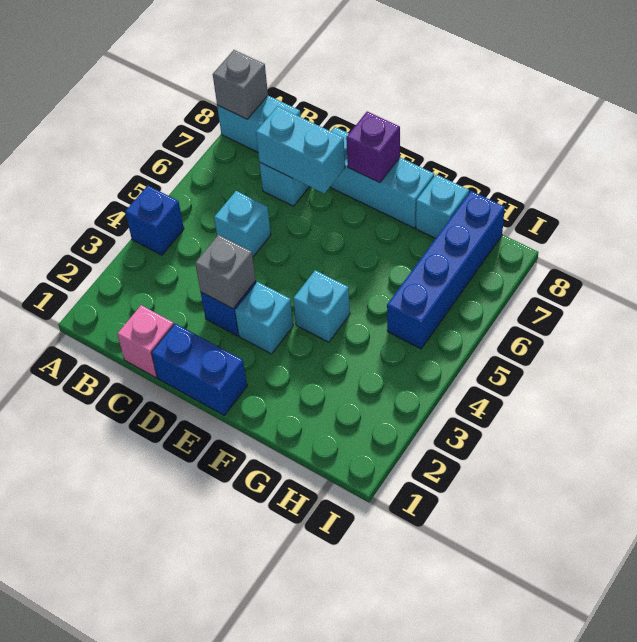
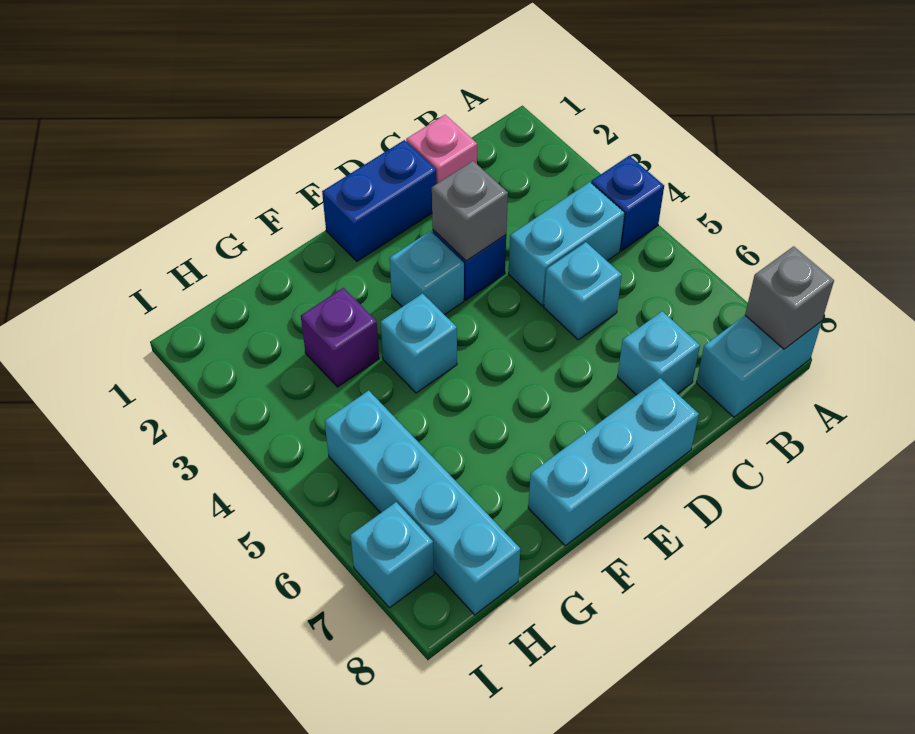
cyan 1x2 brick [256,106,345,193] -> cyan 1x2 brick moved to [509,182,625,306]
purple 1x1 brick [346,112,400,183] -> purple 1x1 brick moved to [301,288,379,387]
cyan 1x1 brick [416,175,469,239] -> cyan 1x1 brick moved to [350,502,434,608]
blue 1x4 brick [387,191,505,349] -> cyan 1x4 brick [325,391,520,615]

